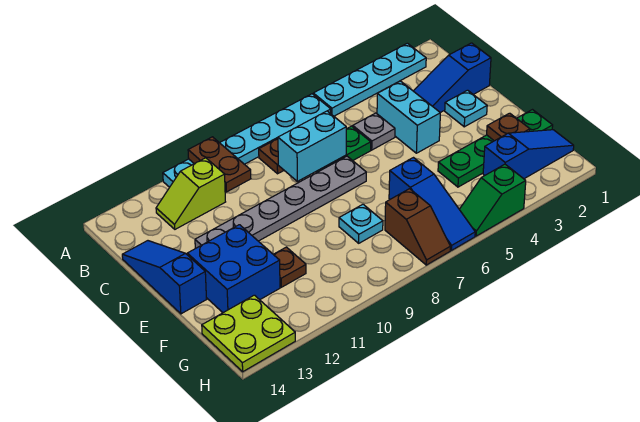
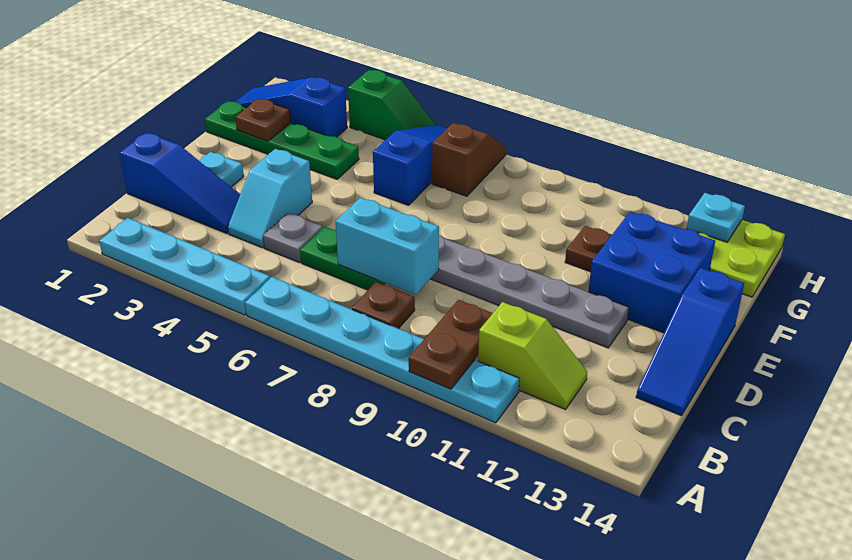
cyan 1x2 brick [377,81,440,153] -> cyan 1x2 slope [228,149,312,248]
cyan 1x1 plate [339,204,383,243] -> cyan 1x1 plate moved to [687,193,745,242]

